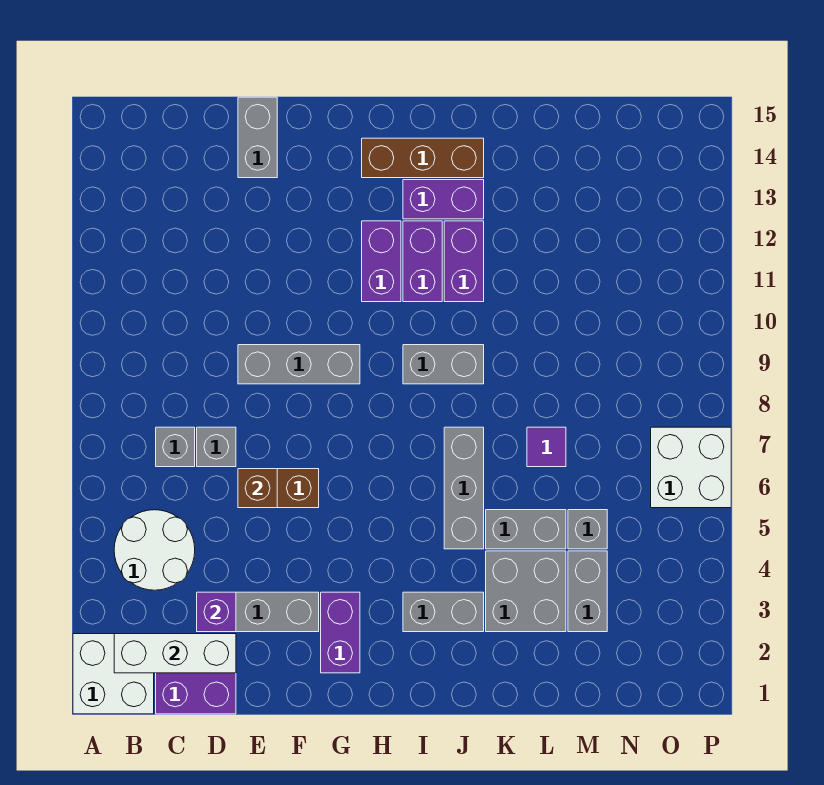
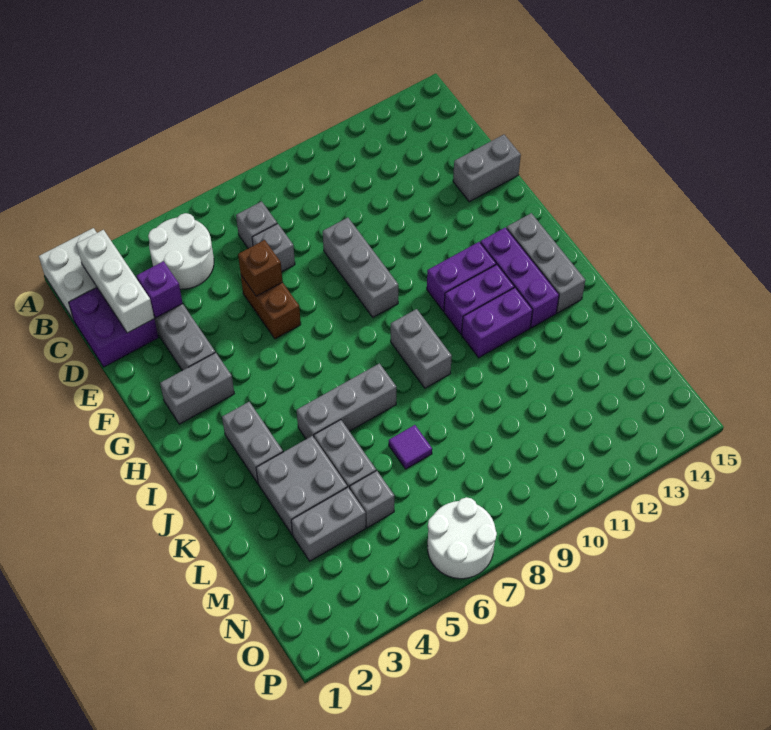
purple 1x2 brick [321,592,360,673] -> grey 1x2 brick [160,353,234,424]
brown 1x3 brick [362,138,484,178] -> grey 1x3 brick [507,213,585,313]
purple 1x2 brick [403,180,484,219] -> purple 1x3 brick [480,227,559,328]
white 2x2 brick [651,427,731,508] -> white 2x2 round brick [428,497,497,579]

